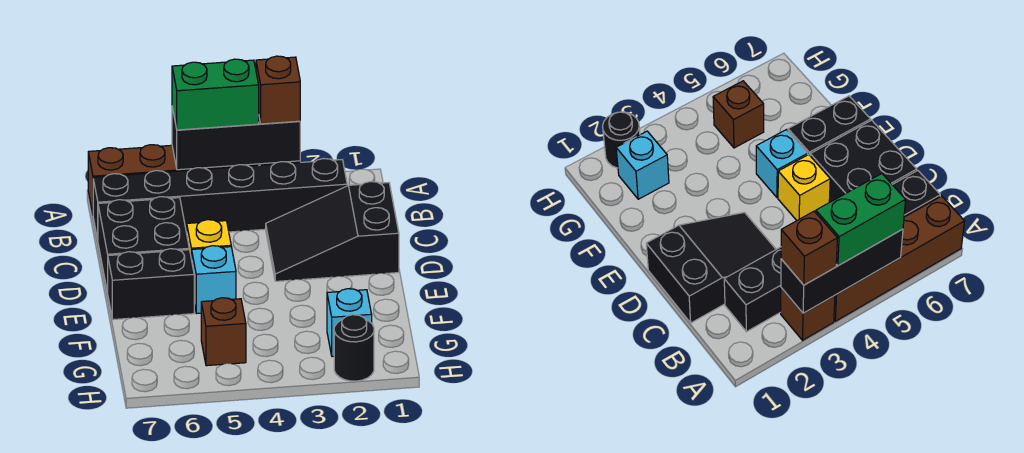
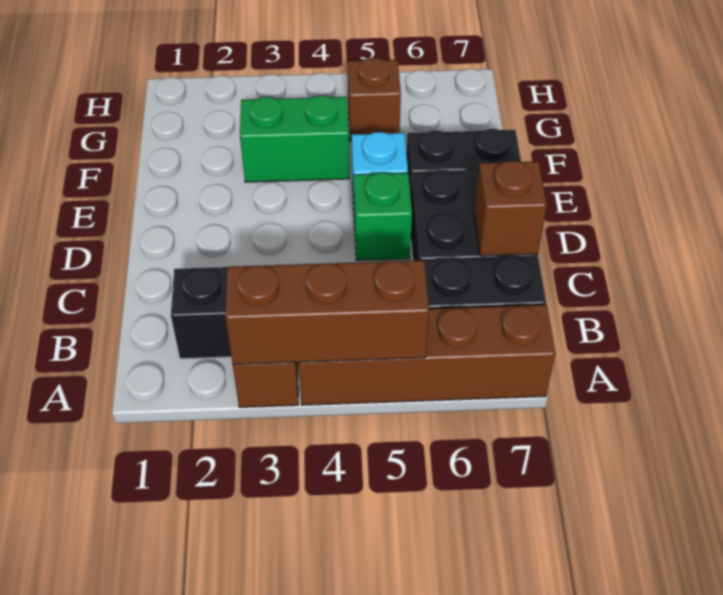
black 1x3 brick [172,108,300,170] -> brown 1x3 brick [225,260,429,364]
brown 1x1 brick [256,56,300,124] -> brown 1x1 brick moved to [474,161,547,256]
green 1x2 brick [172,59,259,130] -> green 1x2 brick moved to [240,95,349,182]
black 2x3 slope [266,182,399,281] -> none
yellow 1x1 brick [187,220,231,260] -> green 1x1 brick [354,173,412,260]
cyan 1x1 brick [327,289,372,357] -> none
black 1x1 round brick [334,315,374,381] -> none

